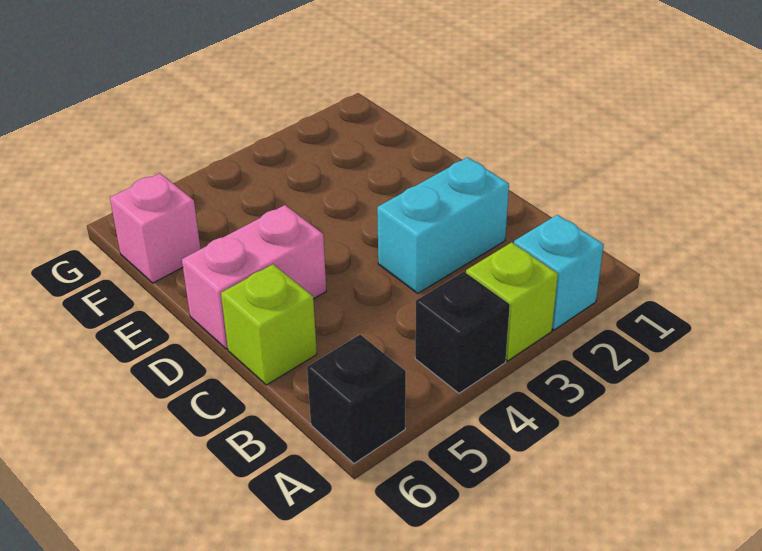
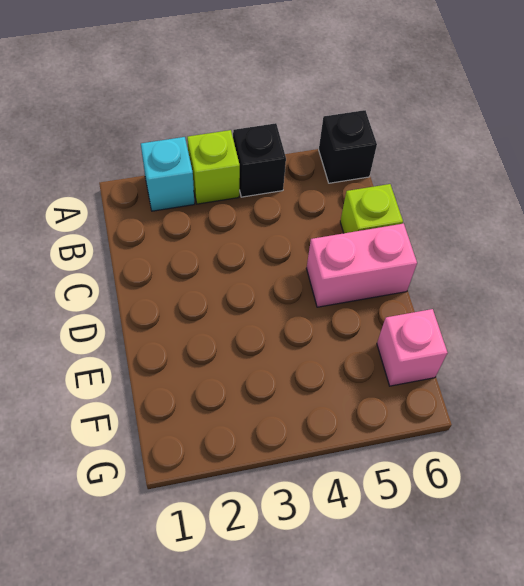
cyan 1x2 brick [377,157,509,293] -> none

